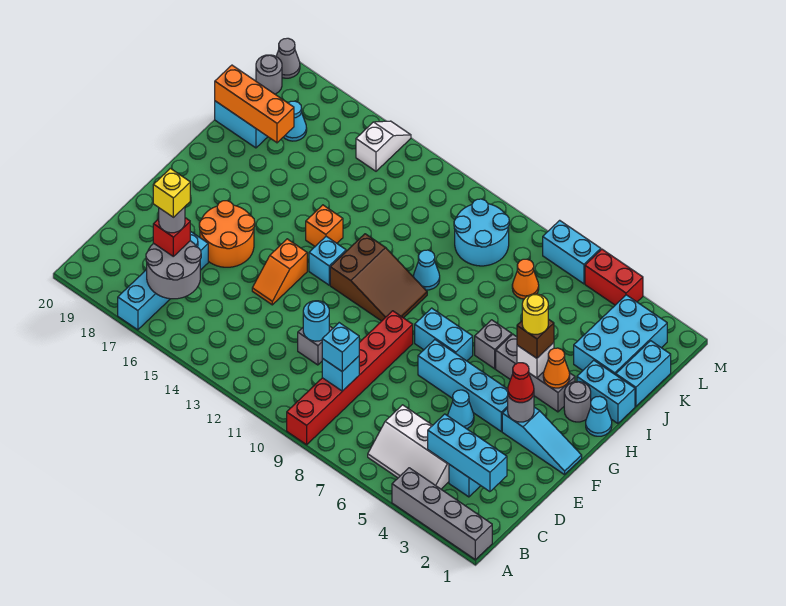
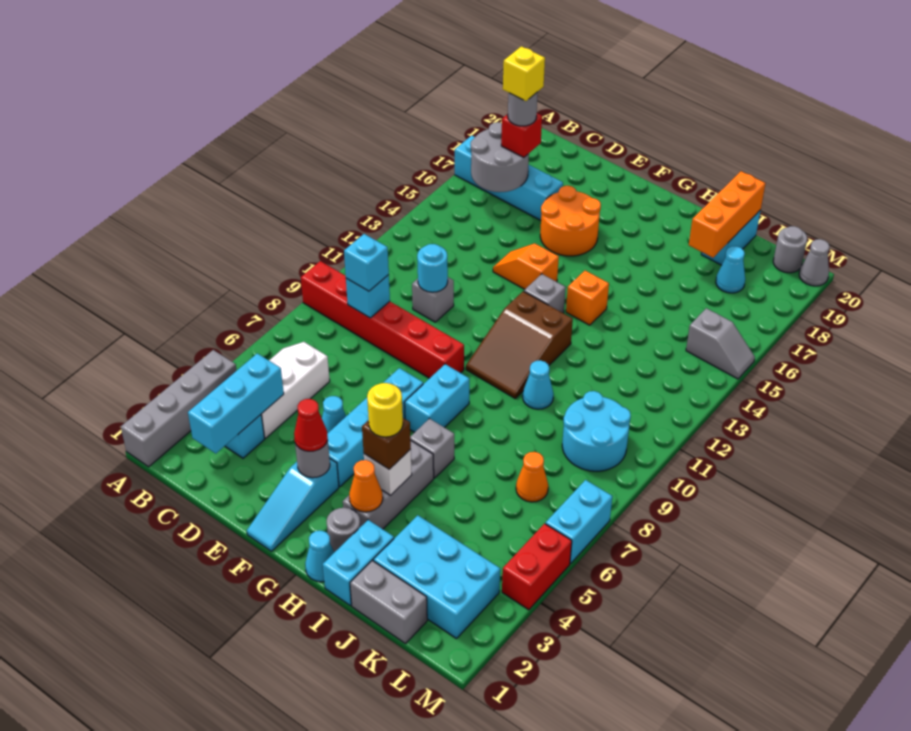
cyan 1x1 brick [309,236,346,285] -> grey 1x1 brick [524,274,566,313]
cyan 1x2 brick [616,341,671,407] -> grey 1x2 brick [350,561,427,644]
white 1x2 slope [356,121,411,171] -> grey 1x2 slope [686,308,755,379]

